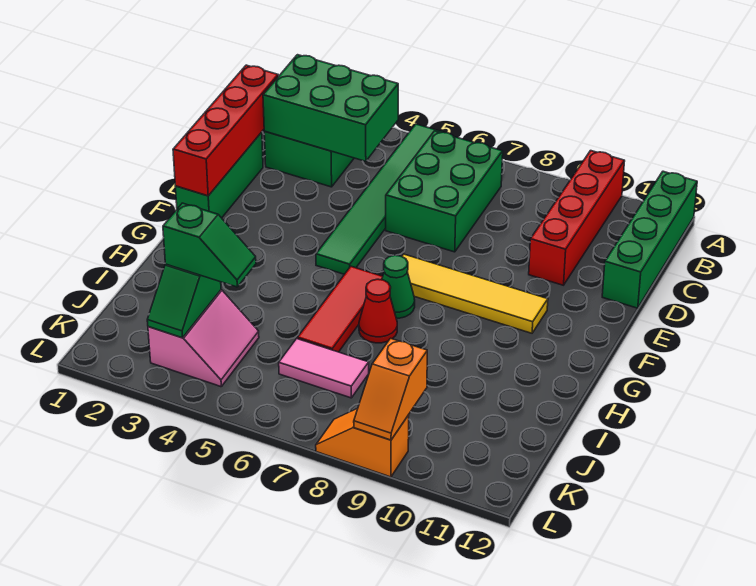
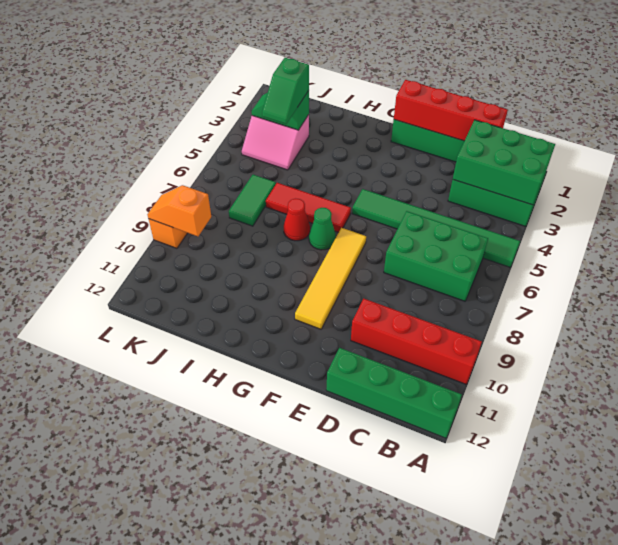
green 2x3 brick [263,55,398,161] -> green 2x3 brick turned to [453,120,555,205]
pink 1x2 tile [279,339,369,398] -> green 1x2 tile [229,175,276,226]

